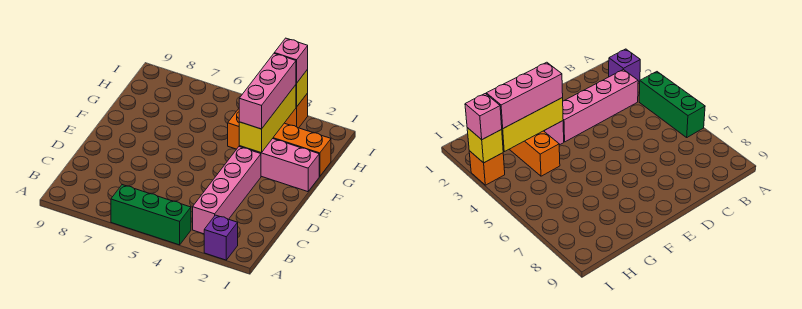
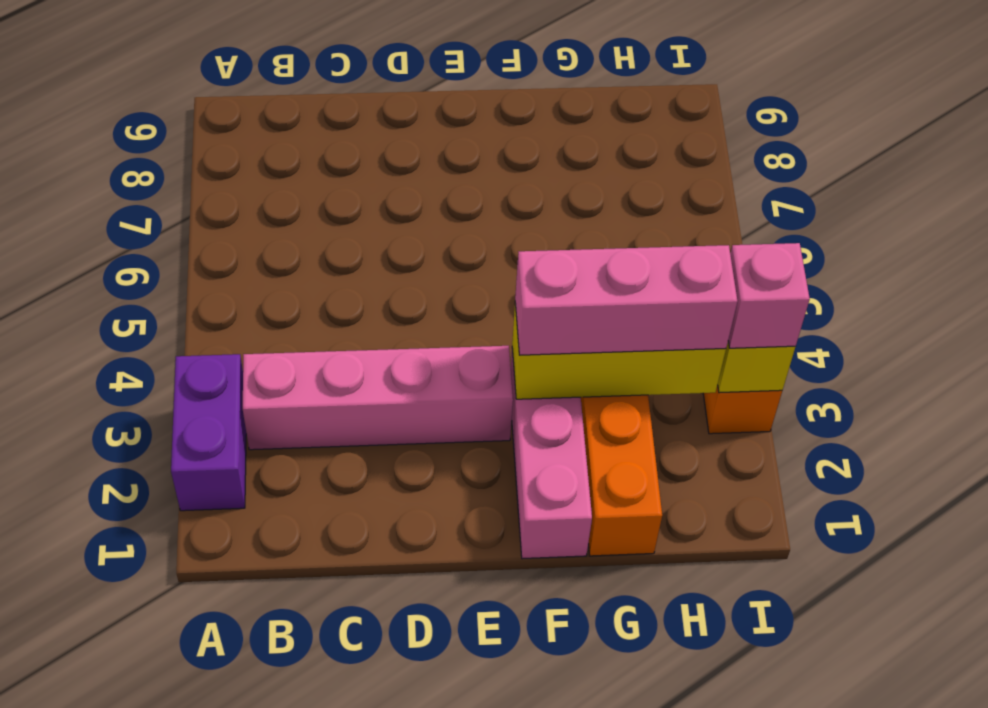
purple 1x1 brick [204,215,238,260] -> purple 1x2 brick [171,354,246,511]
green 1x3 brick [111,185,191,245] -> none

